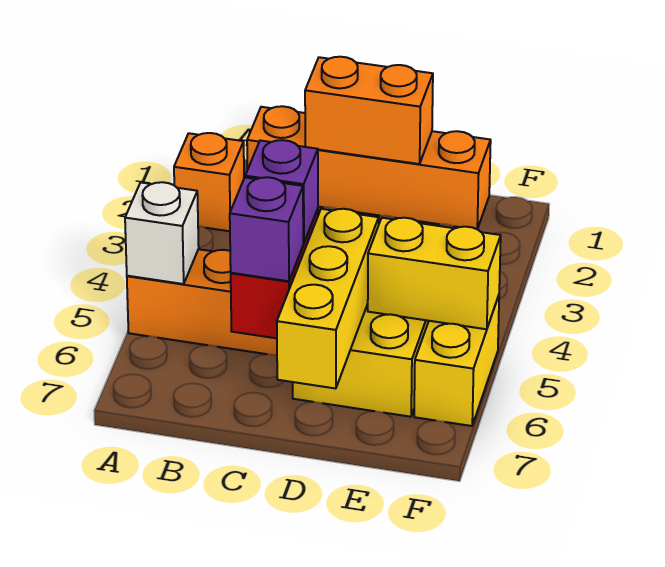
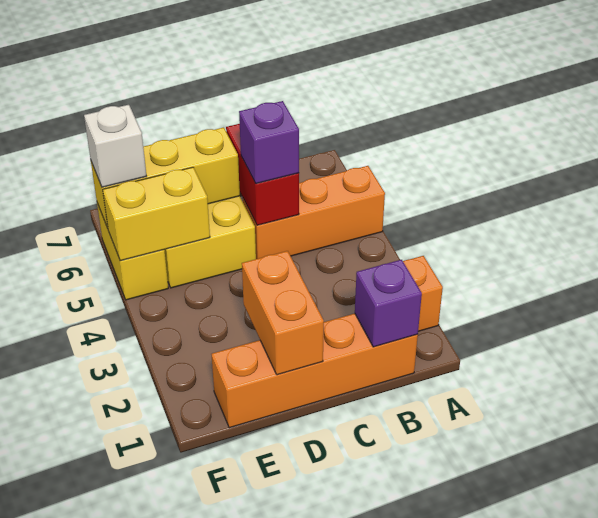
white 1x1 brick [125,182,199,284] -> white 1x1 brick moved to [84,105,146,187]
orange 1x2 brick [305,57,433,164] -> orange 1x2 brick turned to [242,251,324,375]
purple 1x1 brick [230,177,303,281] -> purple 1x1 brick moved to [355,260,422,347]
yellow 1x3 brick [277,209,379,389] -> yellow 1x3 brick turned to [91,127,240,228]

